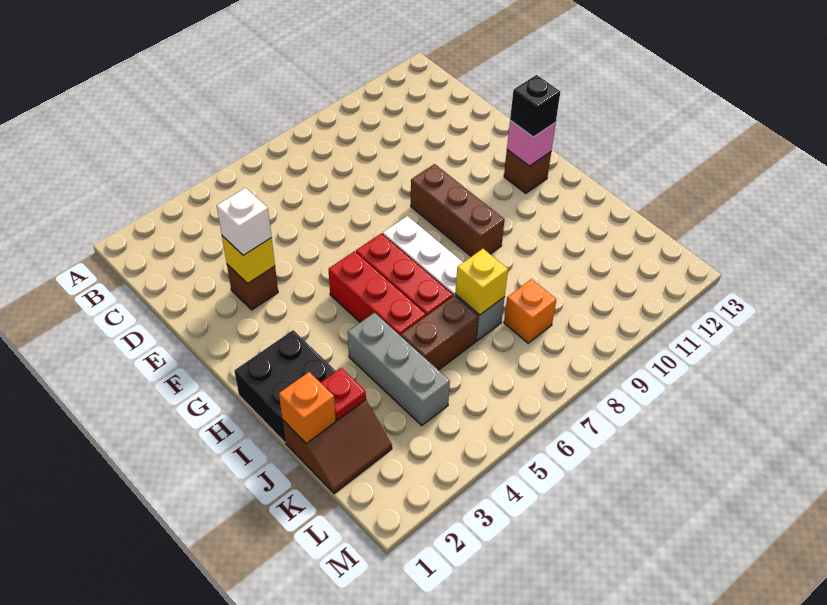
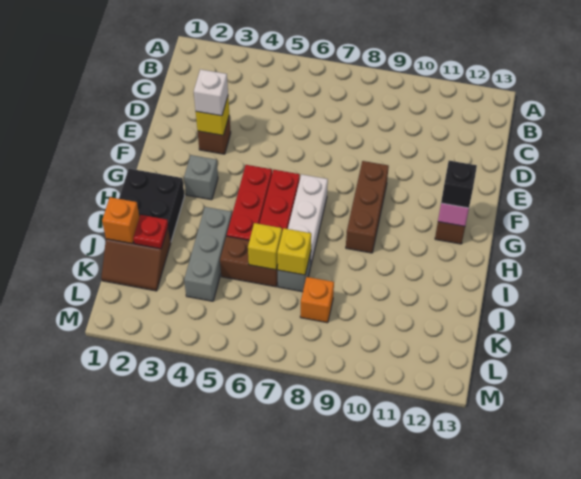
none -> grey 1x1 brick [184,155,218,200]
none -> yellow 1x1 brick [248,223,282,270]

